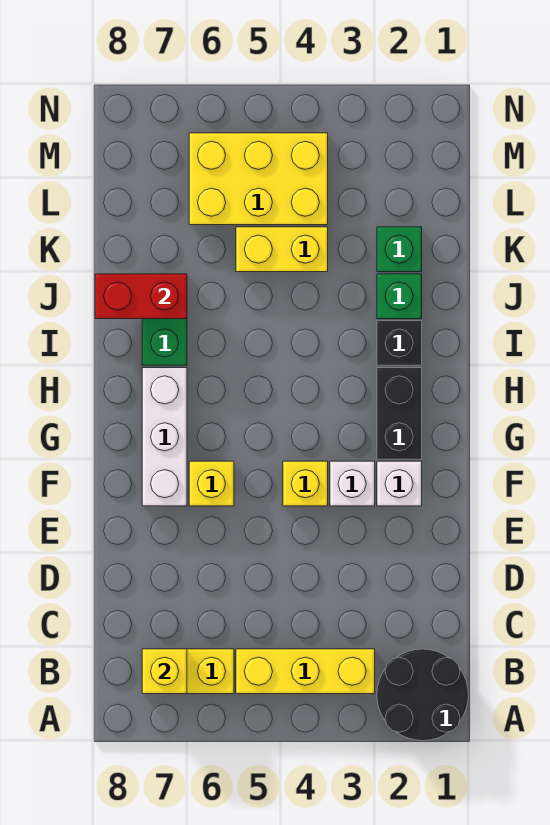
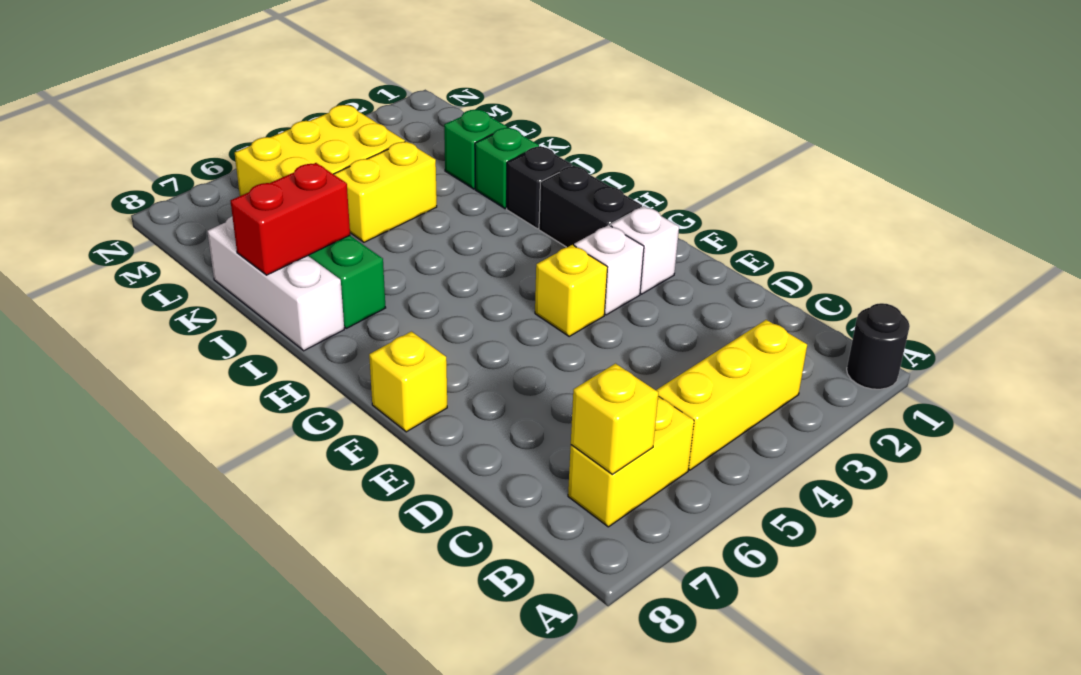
black 2x2 round brick [377,649,468,741] -> black 1x1 round brick [847,303,910,389]
yellow 1x1 brick [189,461,234,506] -> yellow 1x1 brick moved to [369,332,447,432]
white 1x3 brick [142,368,187,506] -> white 1x3 brick moved to [207,216,344,351]

